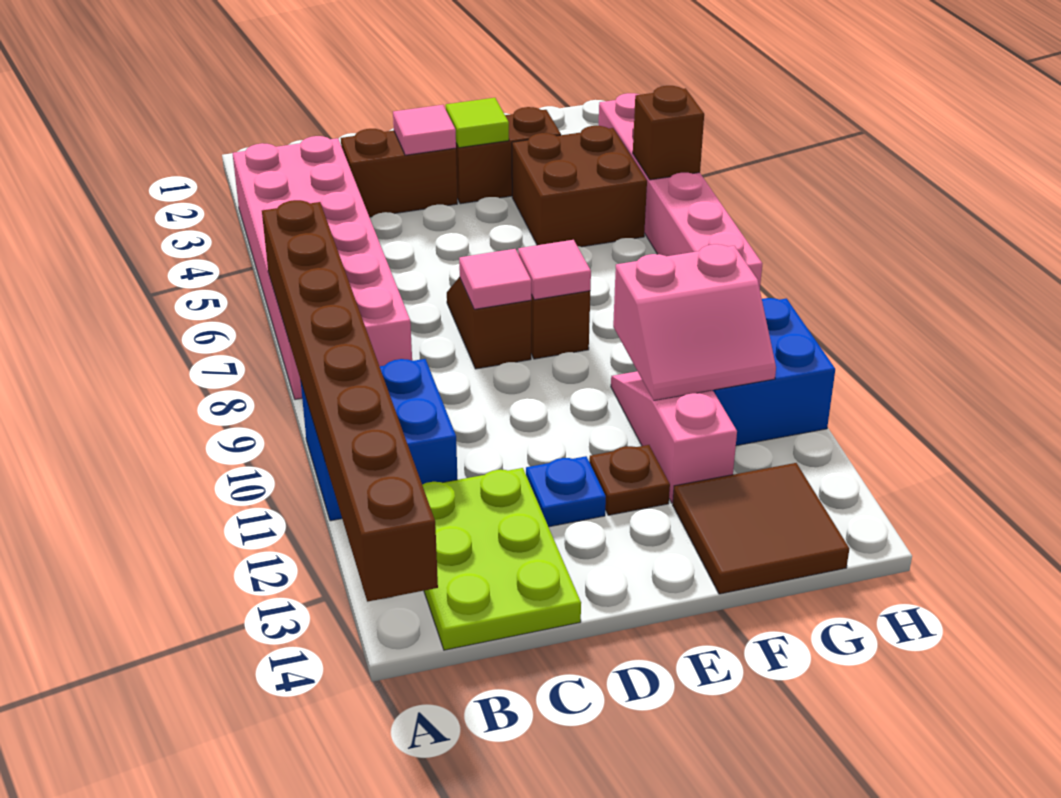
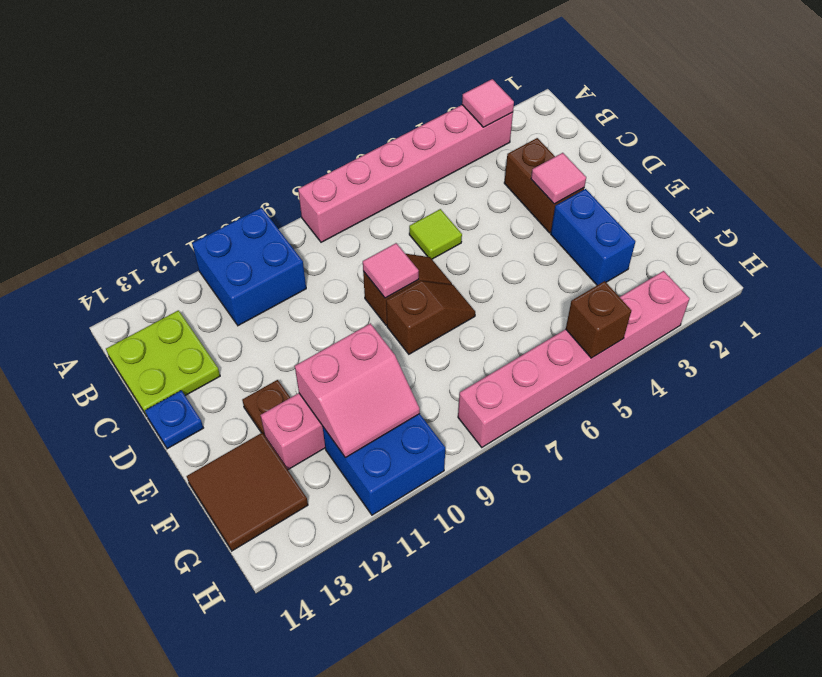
pink 2x6 brick [233,136,412,399] -> pink 1x6 brick [298,105,513,242]
brown 1x8 brick [262,200,438,602] -> none
lime 2x3 plate [422,468,581,650] -> lime 2x2 plate [106,310,220,416]
blue 1x1 plate [526,456,606,527] -> blue 1x1 plate moved to [145,391,203,449]
brown 1x2 brick [456,107,561,204] -> blue 1x2 brick [551,189,635,285]
lime 1x1 tile [446,98,509,148] -> lime 1x1 tile moved to [409,209,462,259]
pink 1x1 tile [518,240,591,300] -> pink 1x1 tile moved to [462,79,514,127]
brown 2x2 brick [512,126,647,247] -> none
pink 2x2 slope [613,244,776,400] -> pink 2x2 slope turned to [295,323,420,458]

